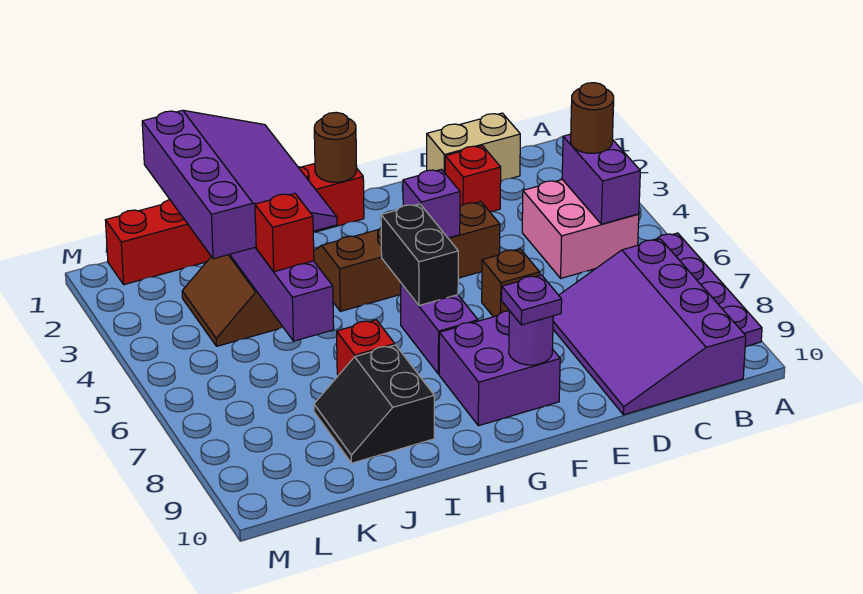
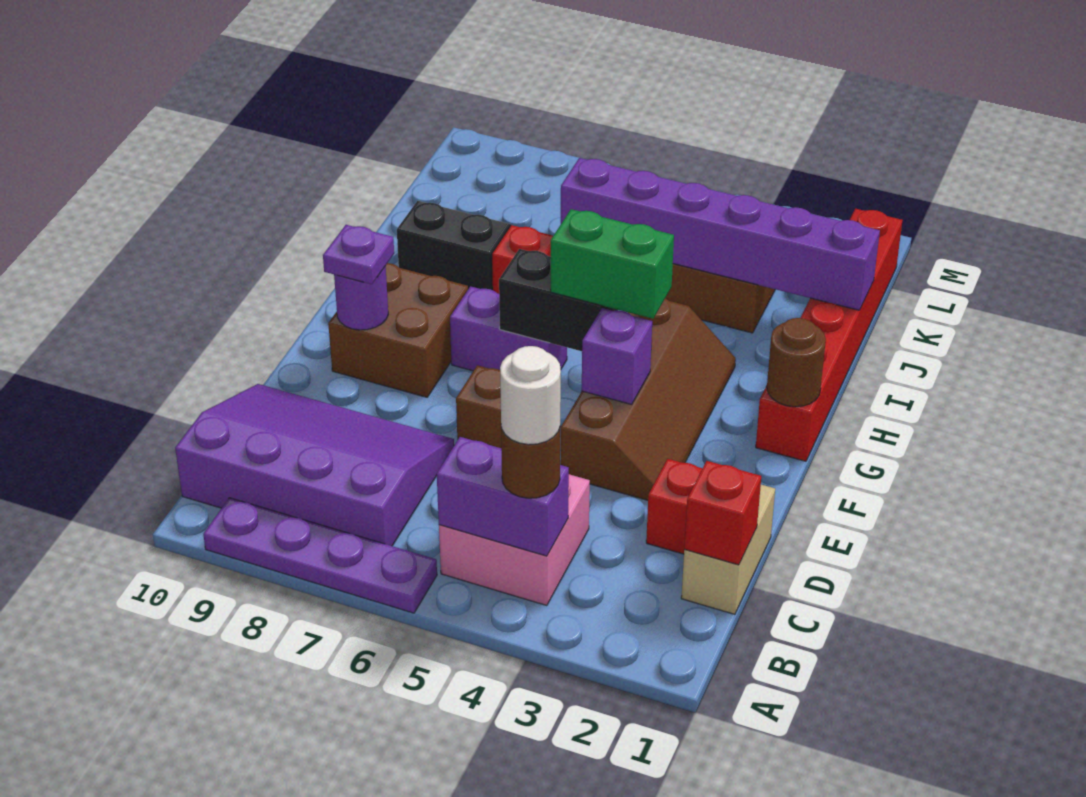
none -> white 1x1 round brick [500,346,561,445]
purple 2x2 brick [439,311,560,426] -> brown 2x2 brick [328,263,468,397]
none -> green 1x2 brick [551,209,674,319]
purple 3x4 slope [142,110,337,259] -> none
red 1x1 brick [255,193,314,272] -> red 1x1 brick moved to [684,461,761,565]

